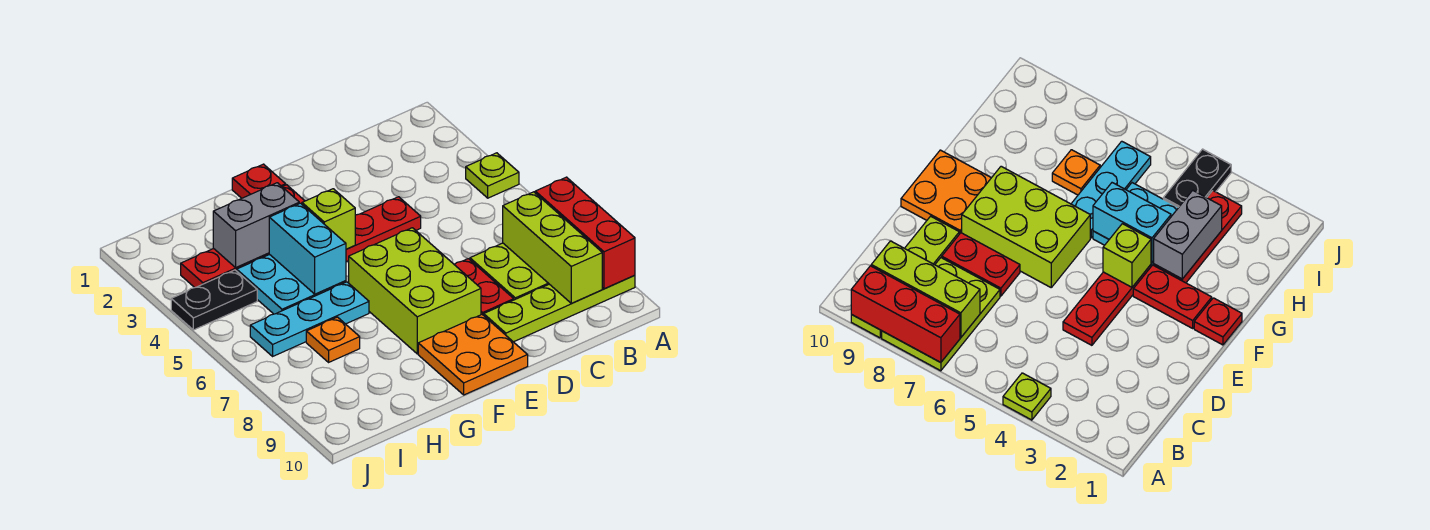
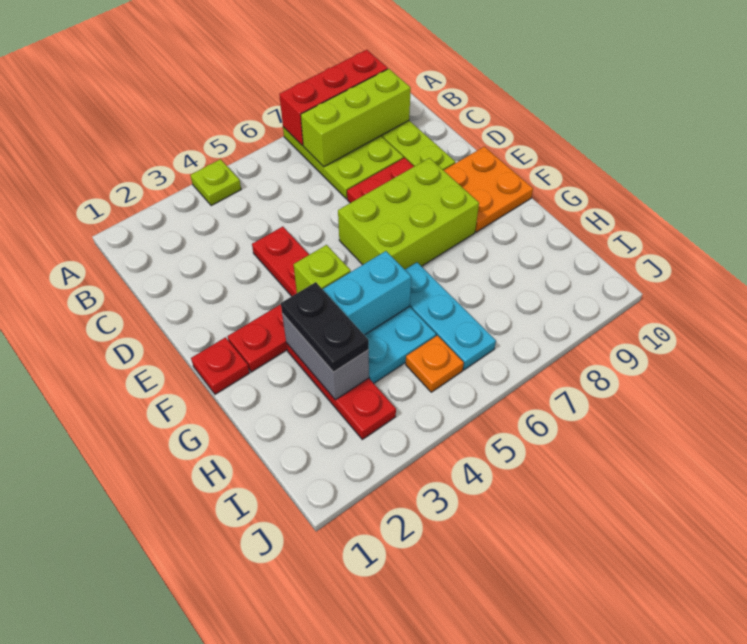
orange 1x1 plate [306,317,360,362] -> orange 1x1 plate moved to [406,335,464,392]
black 1x2 plate [171,270,257,330] -> black 1x2 plate moved to [281,282,369,372]

